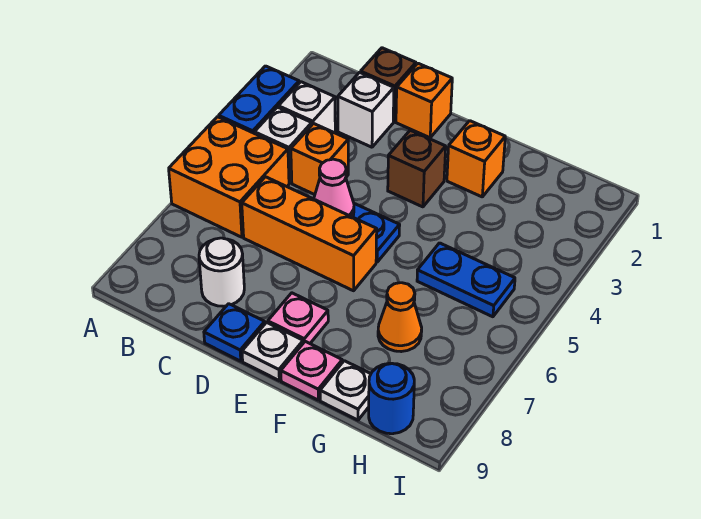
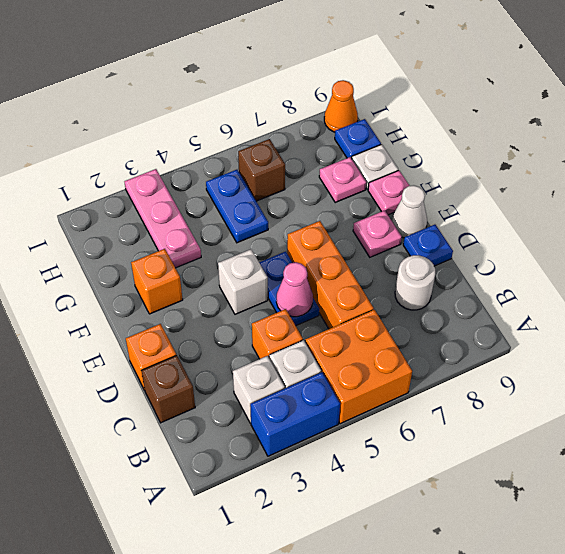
white 1x1 brick [338,72,394,147] -> white 1x1 brick moved to [218,249,268,314]
brown 1x1 brick [388,130,446,207] -> brown 1x1 brick moved to [238,139,285,201]
white 1x1 plate [242,322,303,380] -> white 1x1 cone [392,185,427,238]
none -> pink 1x3 plate [124,169,201,268]
orange 1x1 cone [378,283,422,352] -> orange 1x1 cone moved to [324,80,358,132]
none -> pink 1x1 plate [319,157,366,202]
blue 1x1 round brick [369,363,414,434] -> blue 1x1 plate [335,119,381,159]

